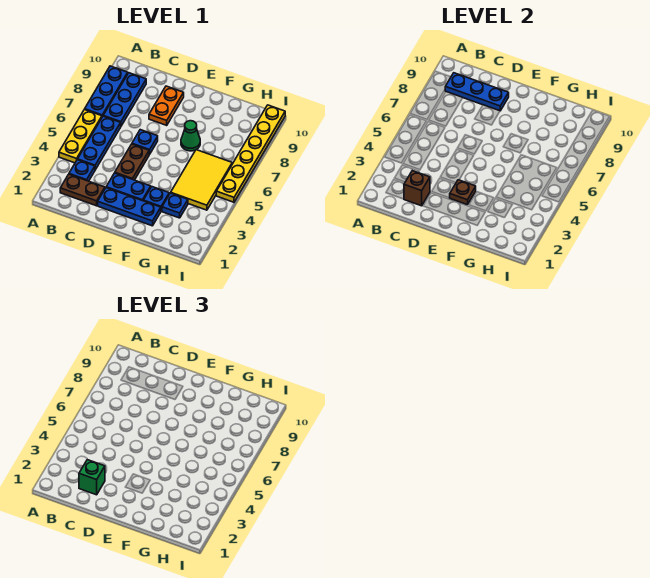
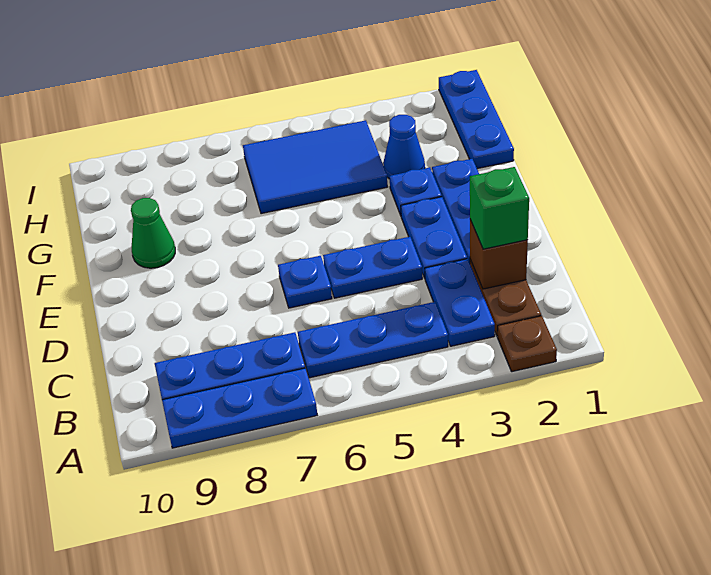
yellow 1x3 plate [59,110,102,163] -> none
blue 1x1 plate [69,160,95,181] -> blue 1x2 plate [425,259,495,346]
blue 1x3 plate [445,73,509,111] -> blue 1x3 plate moved to [439,70,514,169]
brown 1x2 plate [115,144,149,180] -> blue 1x2 plate [323,237,422,298]
orange 1x2 plate [149,86,184,125] -> none
brown 1x1 plate [450,180,476,205] -> brown 1x1 plate moved to [497,316,557,372]
green 1x1 cone [181,121,200,151] -> green 1x1 cone moved to [131,198,175,268]
blue 1x1 plate [162,193,188,218] -> blue 1x1 cone [383,115,425,179]
yellow 2x3 tile [171,150,232,210] -> blue 2x3 tile [243,120,387,214]
yellow 1x6 plate [216,105,285,202] -> none

